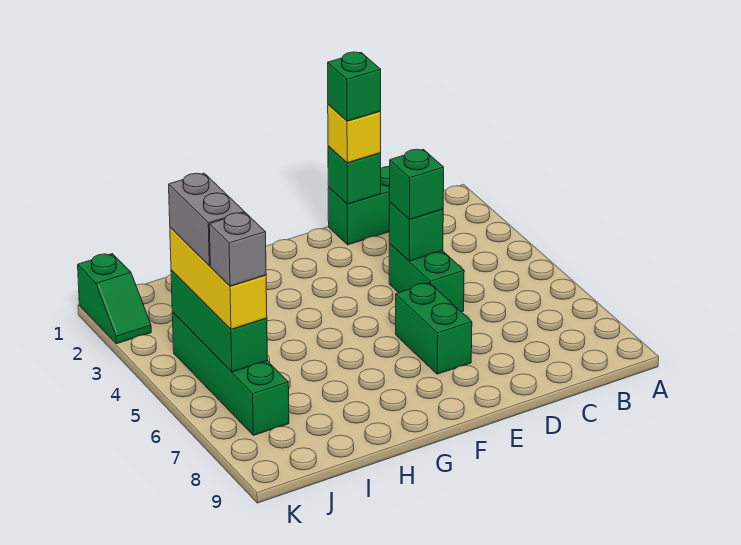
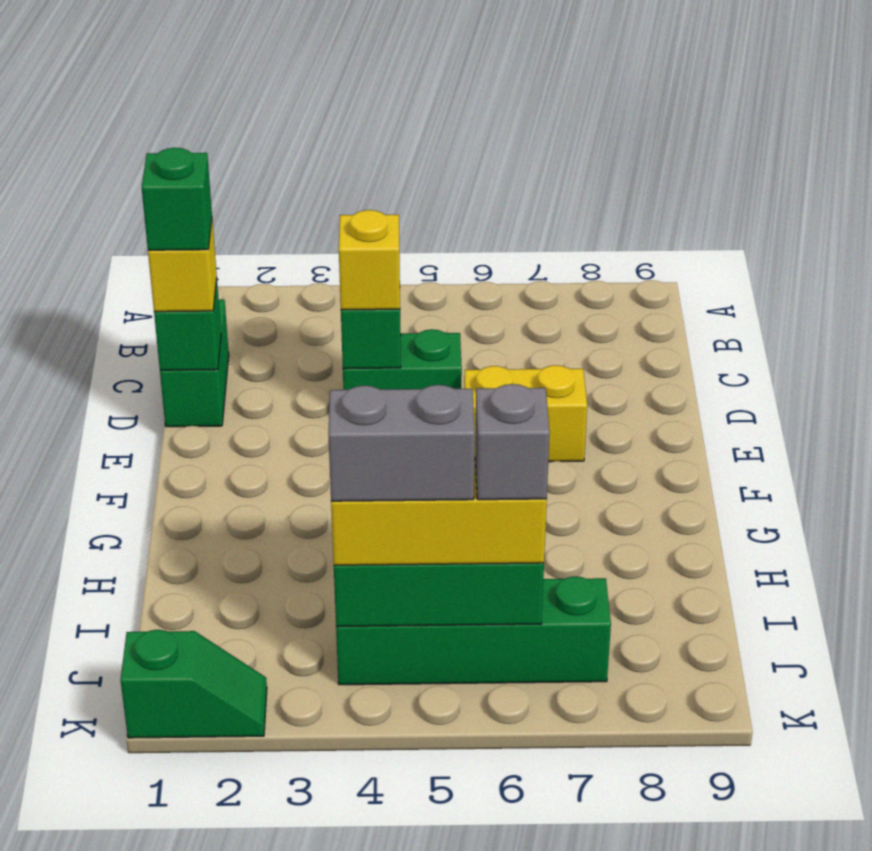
green 1x1 brick [389,149,444,219] -> yellow 1x1 brick [339,210,400,310]
green 1x2 brick [396,283,472,374] -> yellow 1x2 brick [464,365,587,462]

